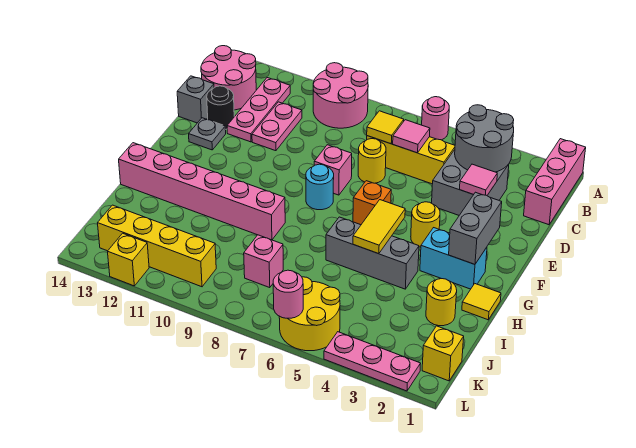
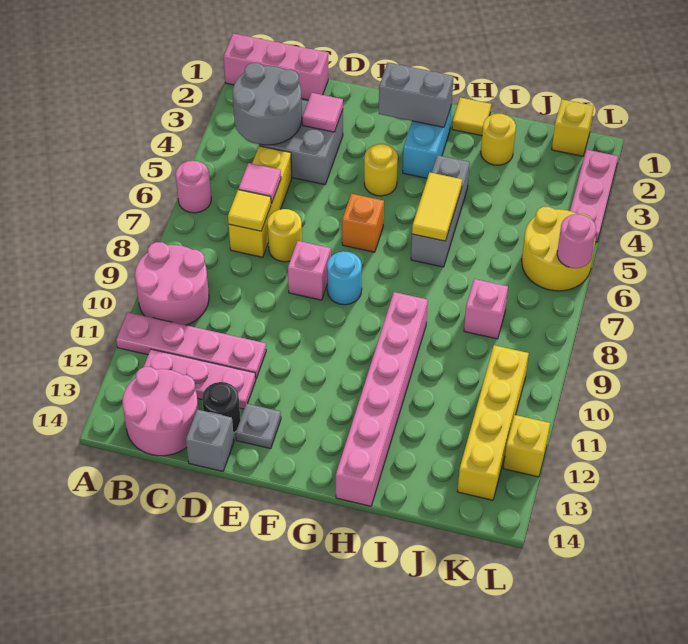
pink 1x2 plate [252,102,302,151] -> pink 1x4 plate [116,312,266,378]
yellow 1x2 tile [353,200,405,254] -> yellow 1x2 tile turned to [412,173,462,241]

